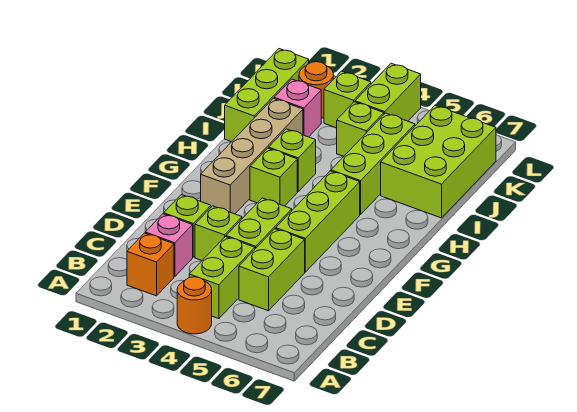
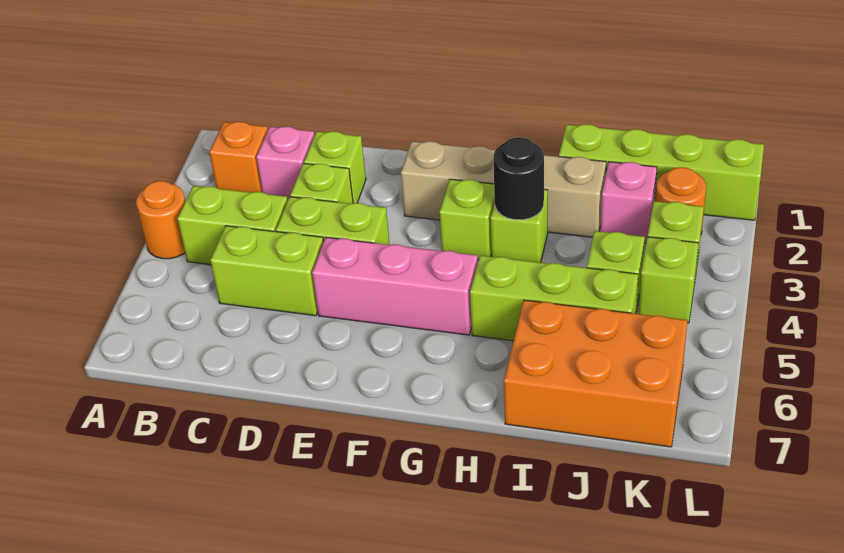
lime 1x3 brick [276,171,360,272] -> pink 1x3 brick [312,237,478,335]
none -> black 1x1 round brick [493,137,544,220]
lime 1x3 brick [225,49,309,142] -> lime 1x4 brick [559,124,764,220]
lime 2x3 brick [381,105,496,218] -> orange 2x3 brick [504,300,687,447]
lime 1x2 brick [355,63,421,121] -> lime 1x1 brick [638,237,698,323]

